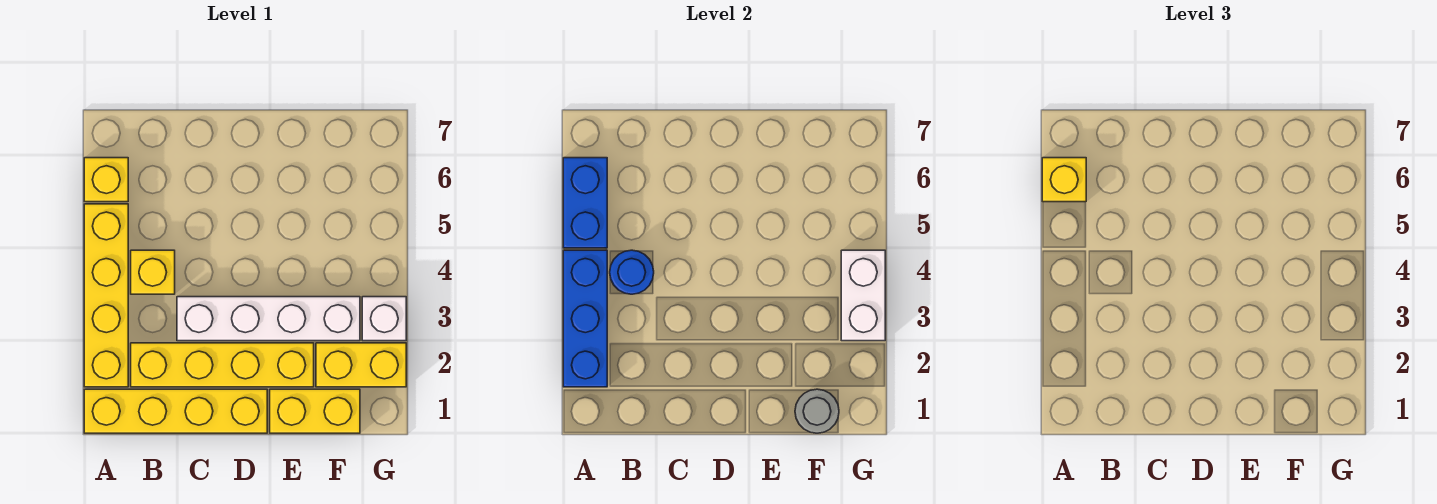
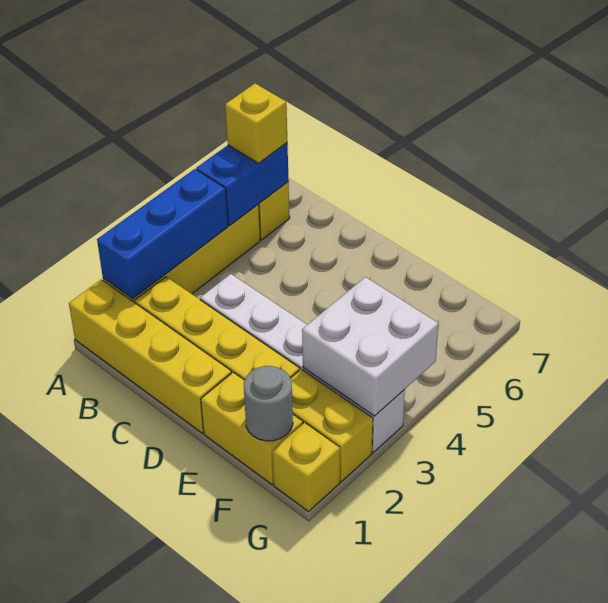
yellow 1x1 brick [131,250,175,294] -> yellow 1x1 brick moved to [272,423,340,512]
blue 1x1 round brick [610,250,654,294] -> none
white 1x2 brick [841,250,885,341] -> white 2x2 brick [302,277,438,416]

